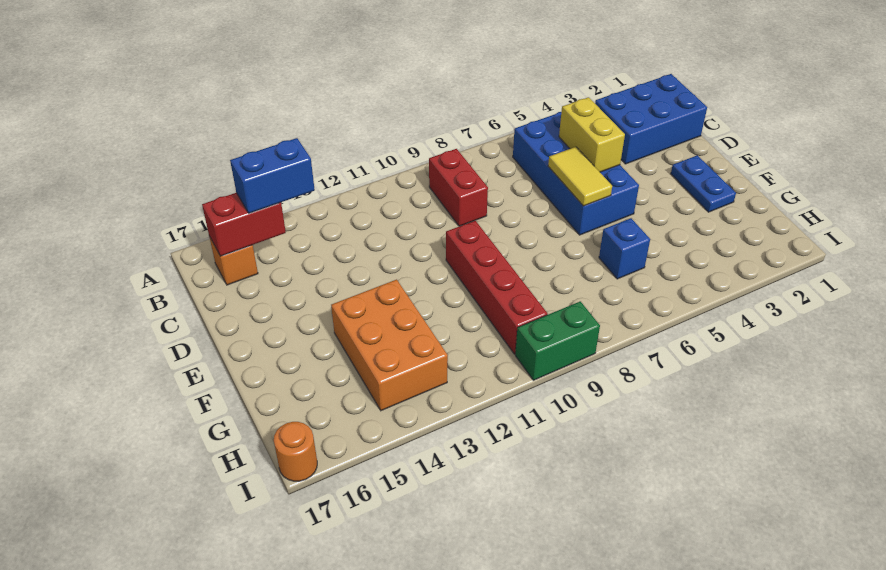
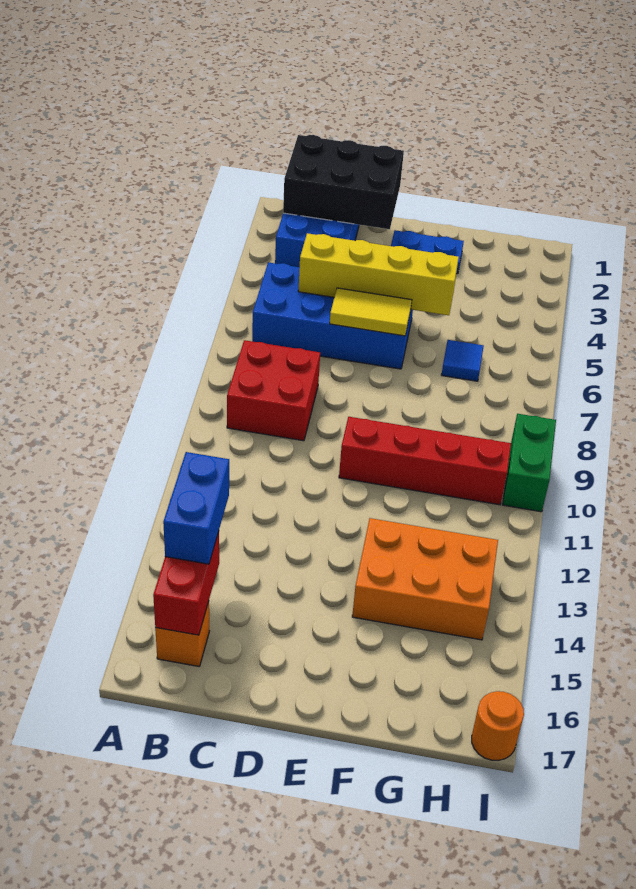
none -> black 2x3 brick [283,135,404,229]
red 1x2 brick [429,149,488,226] -> red 2x2 brick [227,340,320,441]
yellow 1x2 brick [559,97,625,172] -> yellow 1x4 brick [298,233,459,315]
blue 1x1 brick [599,218,650,279] -> blue 1x1 tile [442,340,484,381]

